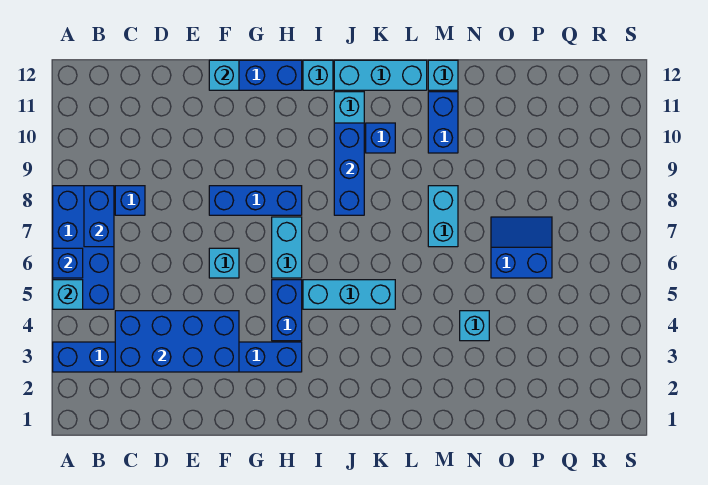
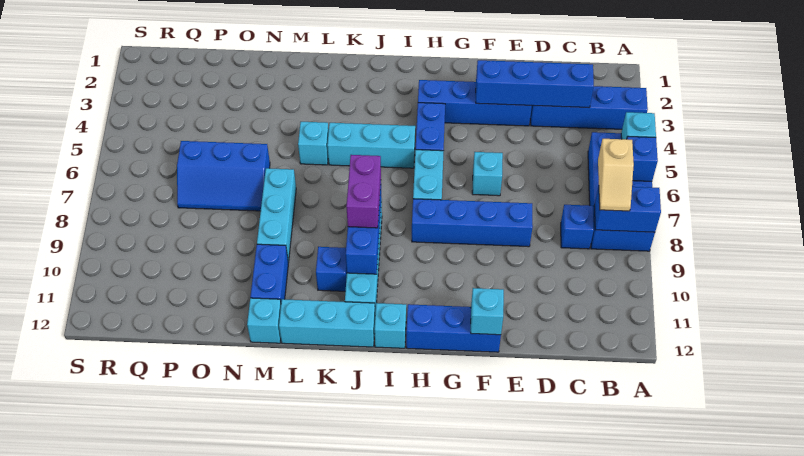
blue 1x2 brick [84,186,114,247] -> blue 1x2 brick turned to [594,187,661,232]
none -> tan 1x2 slope [598,139,634,211]
blue 2x4 brick [115,311,239,372] -> blue 1x4 brick [476,60,594,108]
blue 1x3 brick [209,186,302,215] -> blue 1x4 brick [412,199,533,247]
none -> purple 1x2 brick [346,155,381,228]
cyan 1x2 brick [428,186,458,247] -> cyan 1x3 brick [257,168,296,262]
cyan 1x1 brick [460,311,489,341] -> cyan 1x1 brick moved to [298,122,329,165]
blue 2x2 slope [491,217,552,278] -> blue 2x3 slope [177,141,270,211]

